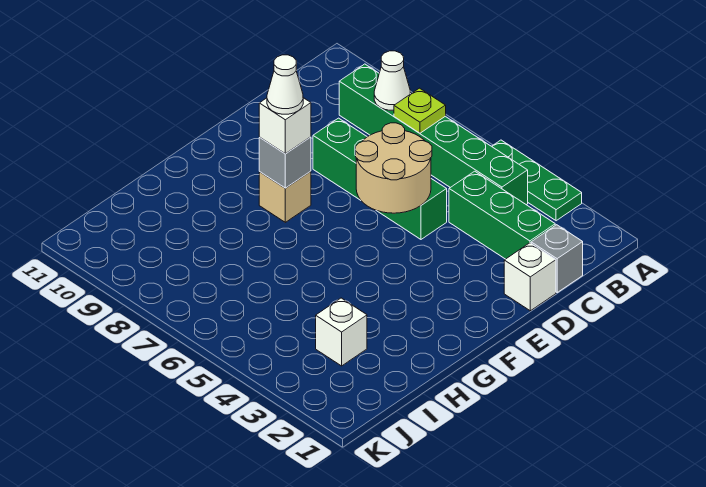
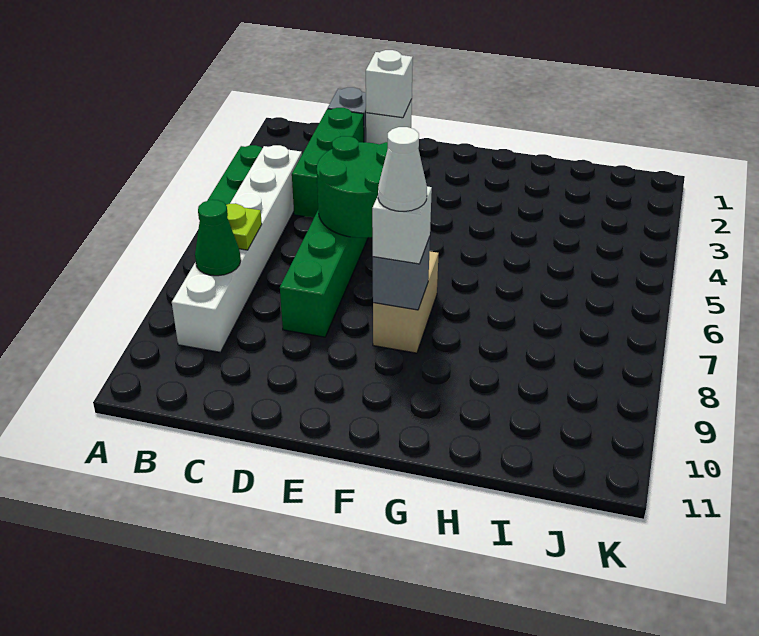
green 1x6 brick [339,64,528,205] -> white 1x6 brick [172,145,302,352]
white 1x1 cone [374,51,410,110] -> green 1x1 cone [195,200,241,276]
tan 2x2 round brick [356,123,432,213] -> green 2x2 round brick [317,136,388,238]
tan 1x1 brick [259,171,311,222] -> tan 1x2 brick [373,251,439,353]
white 1x1 brick [316,298,367,366] -> white 1x1 brick moved to [366,50,413,118]

